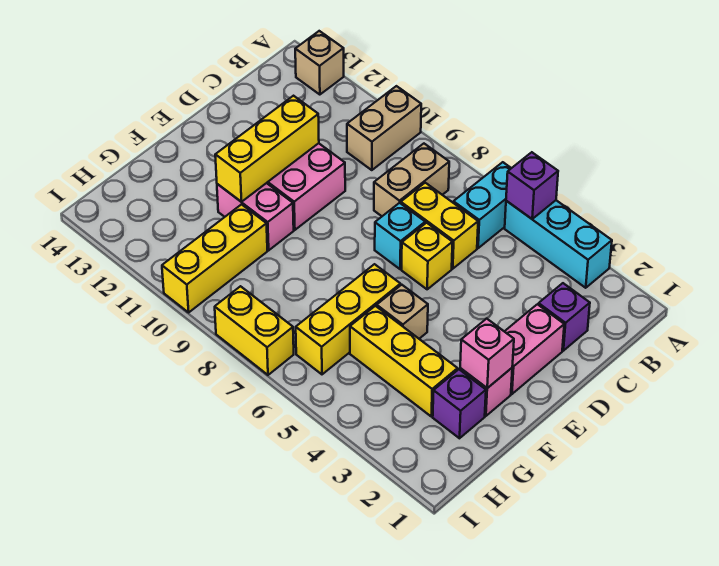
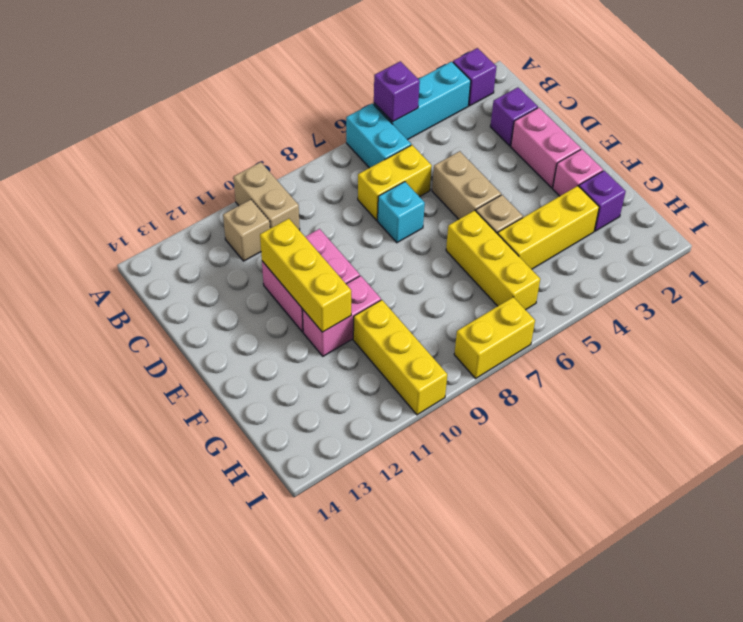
none -> purple 1x1 brick [453,48,496,106]
tan 1x1 brick [295,31,344,95] -> tan 1x1 brick moved to [223,200,270,261]
tan 1x2 brick [374,144,449,216] -> tan 1x2 brick moved to [432,151,501,219]
yellow 1x1 brick [402,223,453,289] -> none
pink 1x1 brick [460,319,514,388] -> none

